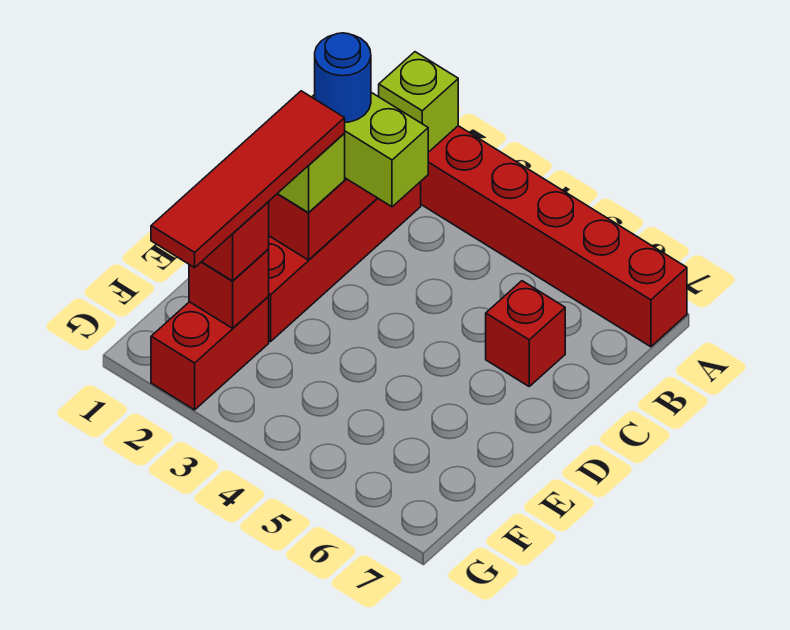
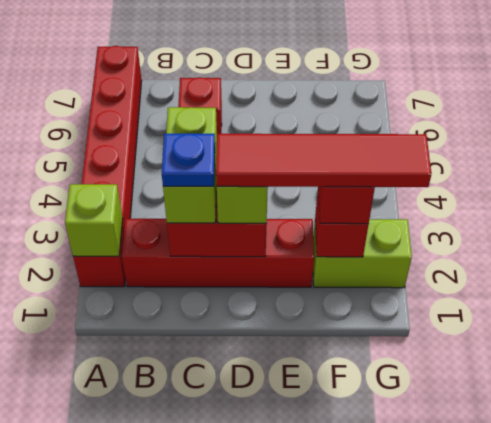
blue 1x1 round brick [315,33,371,122] -> blue 1x1 plate [162,134,215,186]
red 1x2 brick [151,297,269,410] -> lime 1x2 brick [313,219,412,288]

